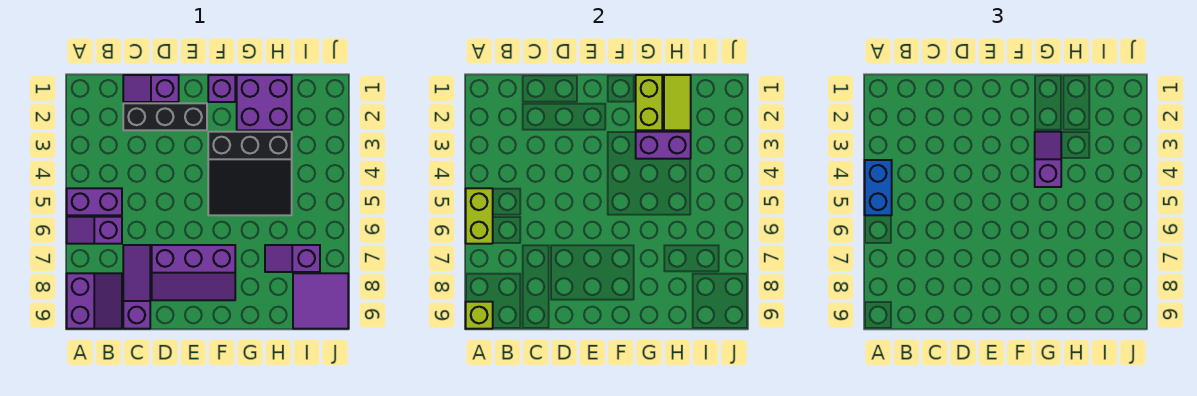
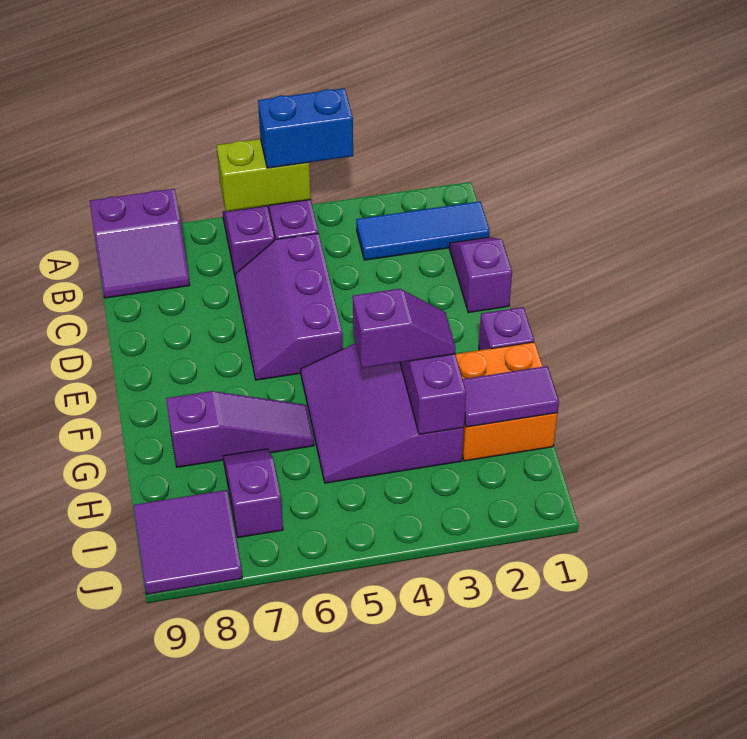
lime 1x1 brick [466,302,493,329] -> none
none -> blue 1x3 tile [356,201,490,260]
black 1x3 brick [123,103,207,130] -> none
purple 1x3 slope [123,245,150,329] -> purple 1x3 slope moved to [166,391,314,467]
purple 2x3 slope [152,245,235,300] -> purple 2x3 slope moved to [235,233,343,380]
black 3x3 slope [208,132,292,215] -> purple 3x3 slope [301,343,464,483]
purple 2x2 brick [237,75,292,130] -> orange 2x2 brick [455,342,558,461]
lime 1x2 brick [636,75,662,130] -> none
lime 1x2 tile [664,75,691,130] -> purple 1x2 tile [462,366,559,427]

